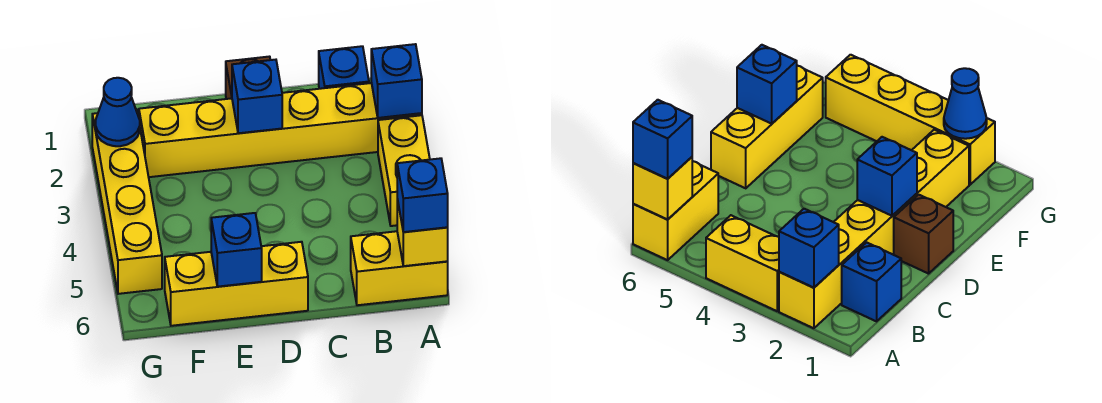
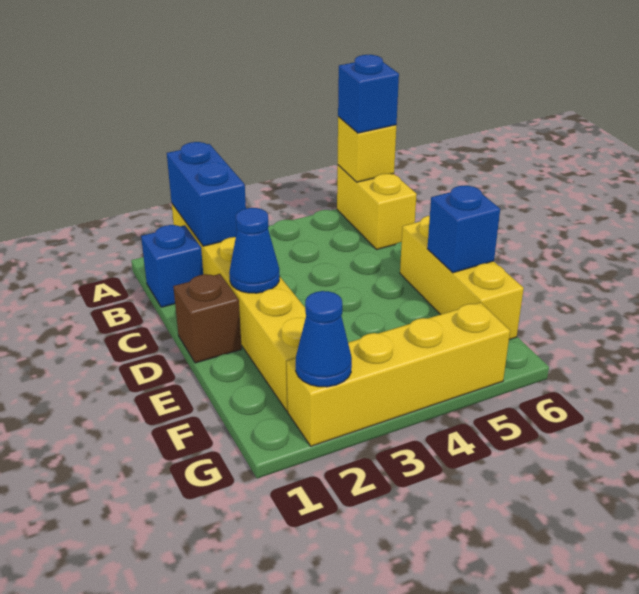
blue 1x1 brick [371,44,422,118] -> blue 1x2 brick [167,142,246,246]
yellow 1x2 brick [378,115,430,226] -> none
blue 1x1 brick [232,60,282,133] -> blue 1x1 cone [229,208,279,293]

